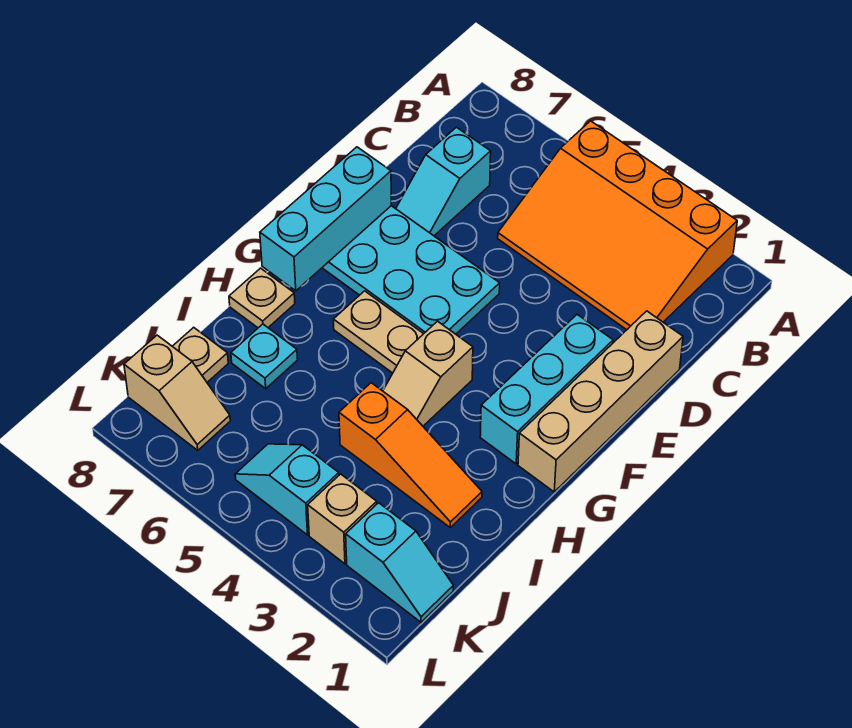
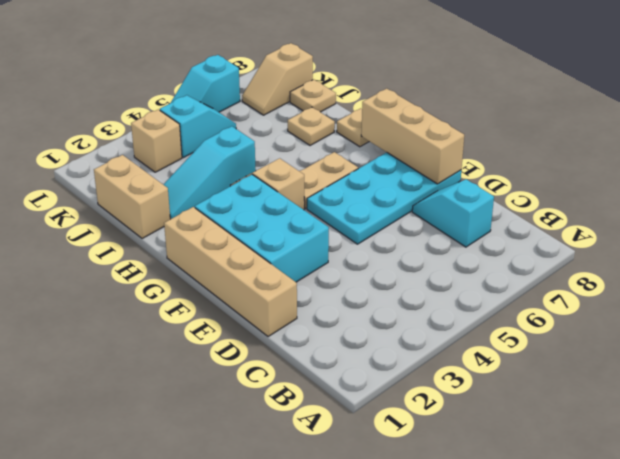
orange 3x4 slope [498,121,737,330] -> none
cyan 1x3 brick [480,315,613,464] -> cyan 2x3 brick [195,175,329,282]
cyan 1x3 brick [260,147,391,291] -> tan 1x3 brick [361,89,464,184]
none -> tan 1x2 brick [94,155,170,239]
orange 1x3 slope [339,383,482,527] -> cyan 1x3 slope [163,126,256,219]
cyan 1x1 plate [231,324,298,389] -> tan 1x1 plate [288,107,335,146]
cyan 1x2 slope [346,503,453,622] -> cyan 1x2 slope moved to [171,55,240,112]

